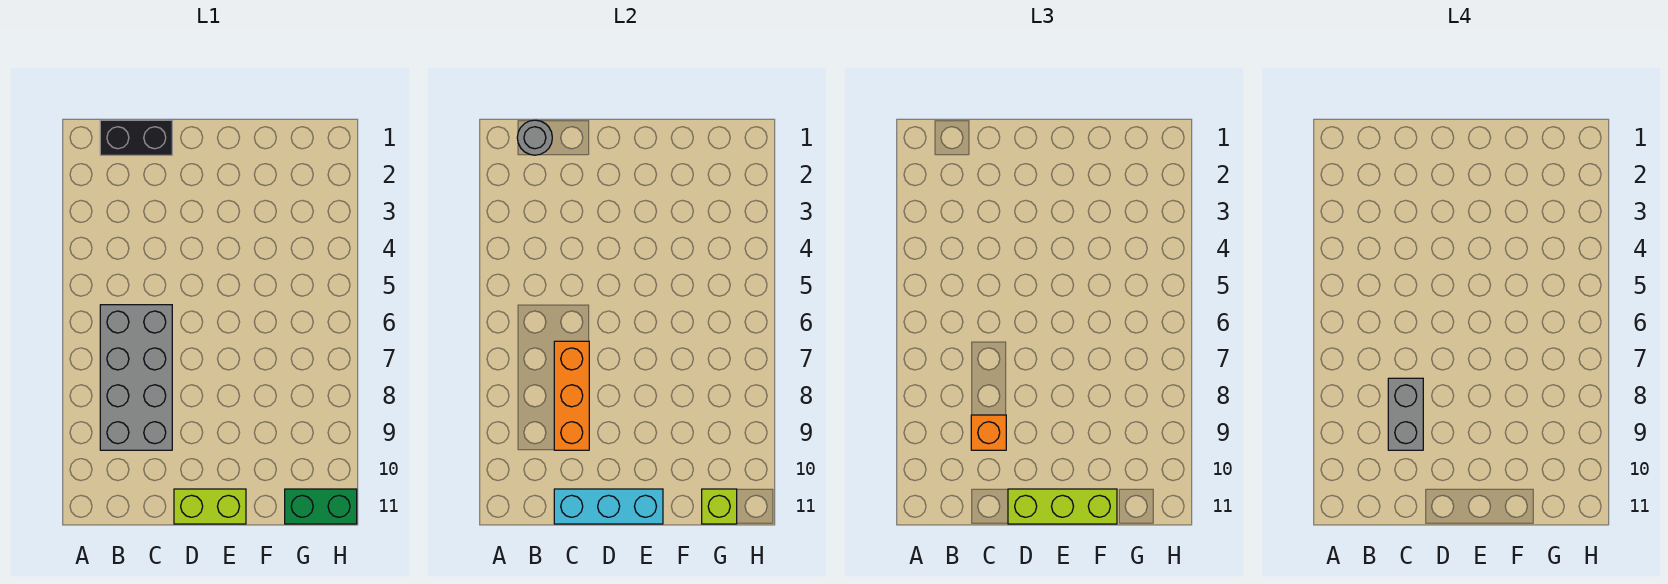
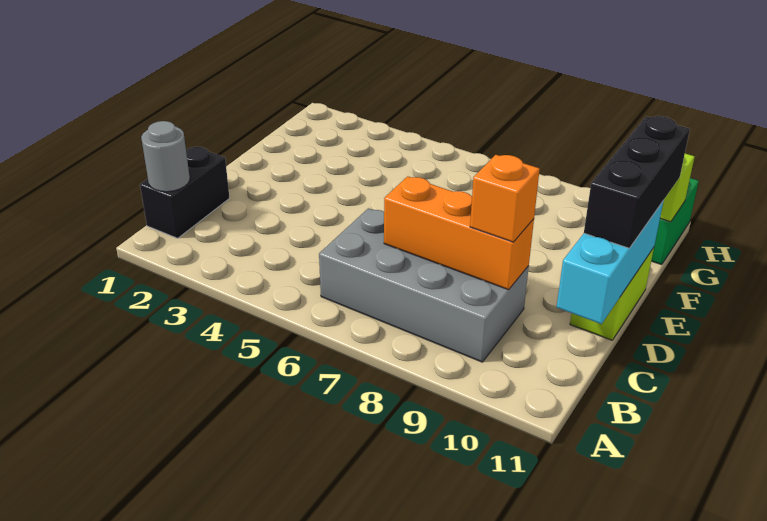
grey 1x2 brick [1388,378,1423,450] -> none
lime 1x3 brick [1008,489,1117,524] -> black 1x3 brick [584,116,690,248]

